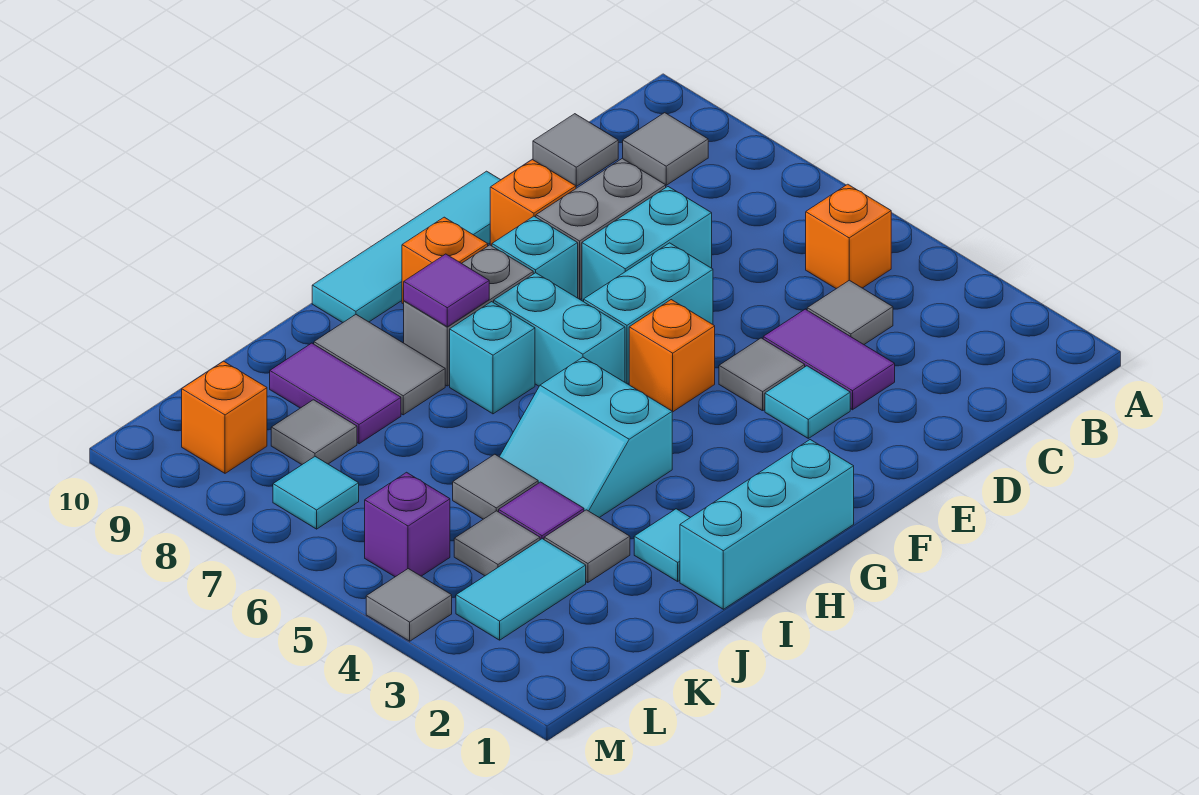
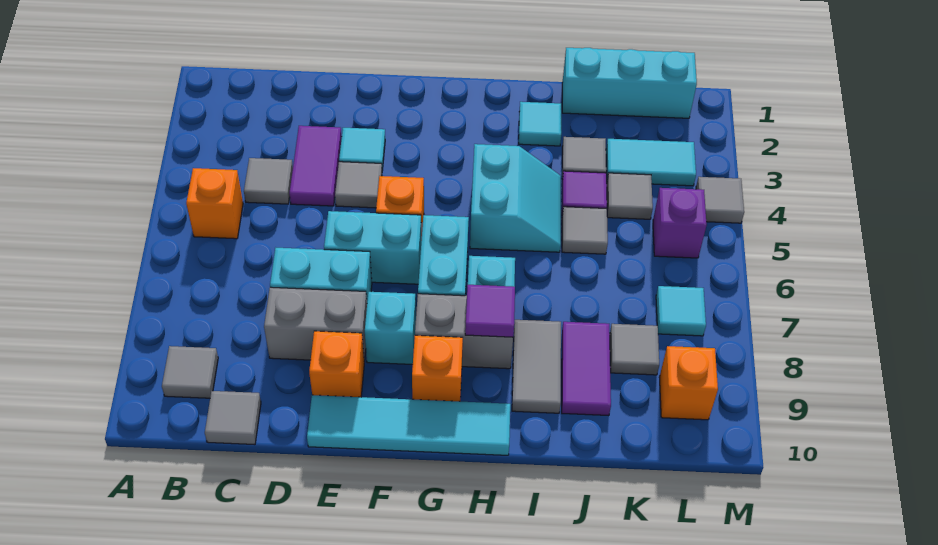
cyan 1x3 brick [680,440,854,609] -> cyan 1x3 brick moved to [562,48,697,118]

